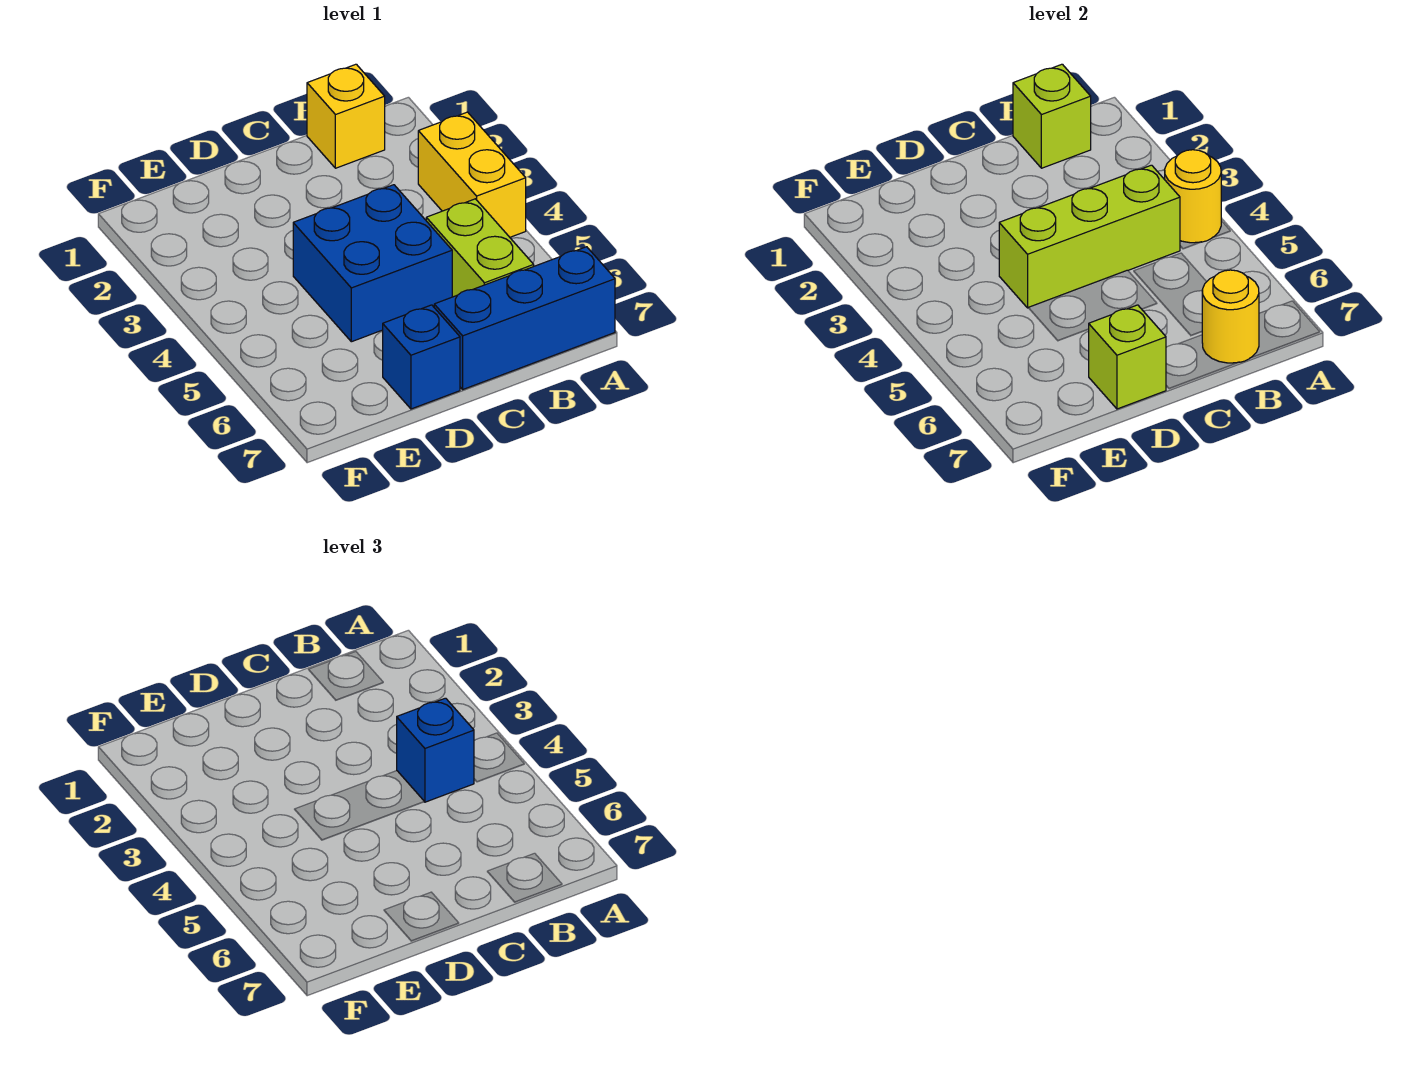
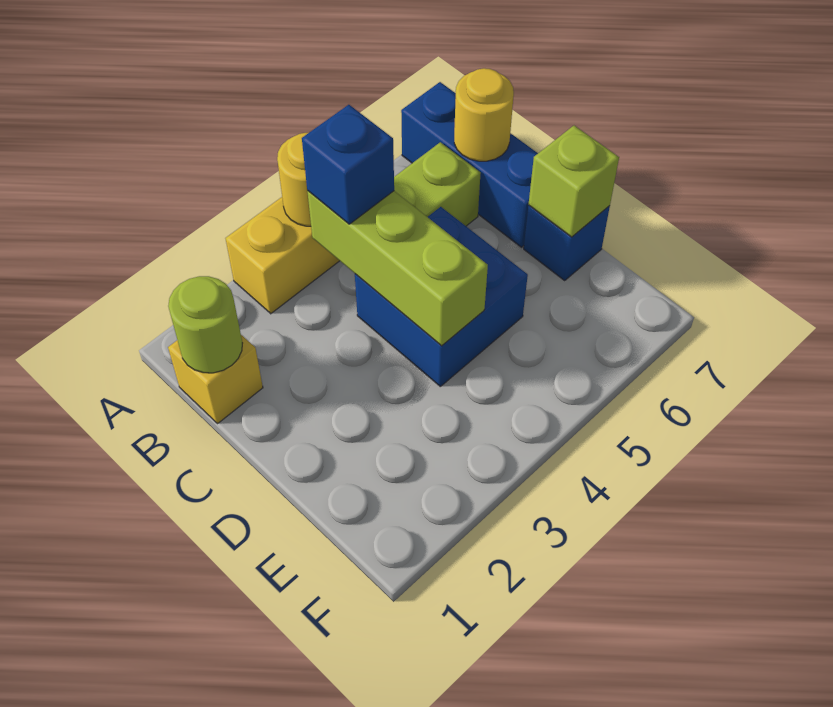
lime 1x1 brick [1013,64,1091,168] -> lime 1x1 round brick [168,276,242,373]

